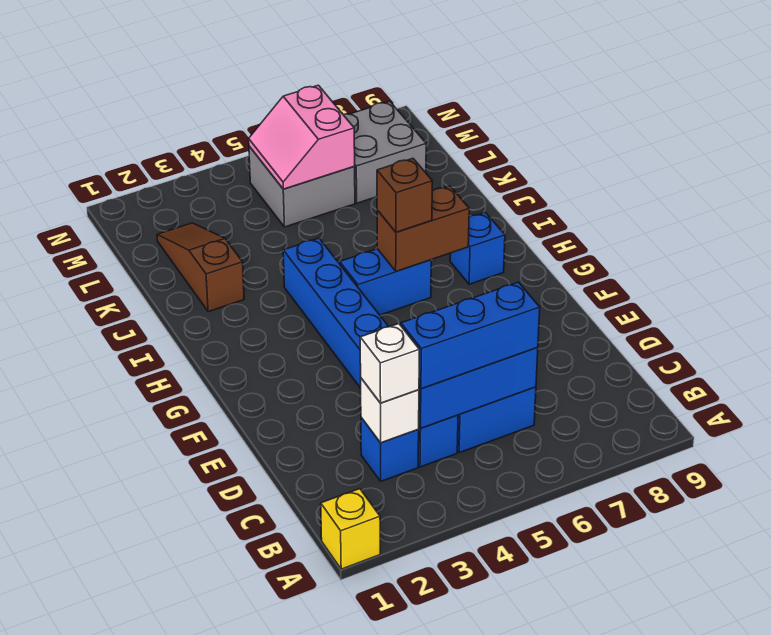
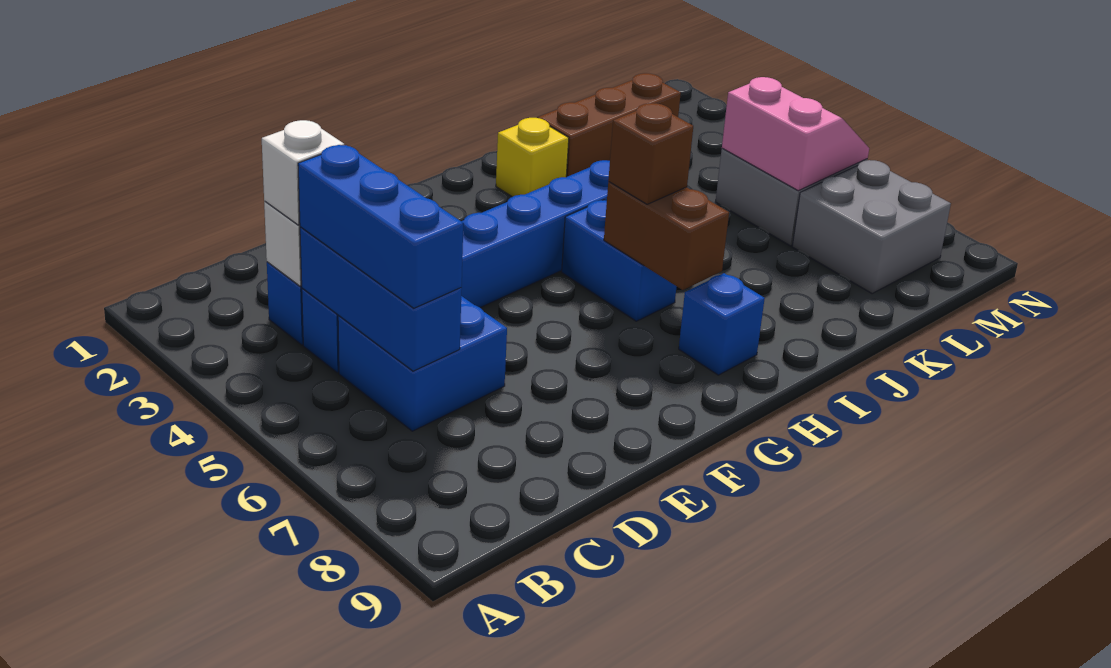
yellow 1x1 brick [321,489,380,569] -> yellow 1x1 brick moved to [496,118,569,197]
brown 1x3 slope [157,223,244,312] -> brown 1x3 brick [537,73,681,177]
pink 2x2 slope [249,85,355,189] -> pink 2x2 slope turned to [722,77,869,191]

